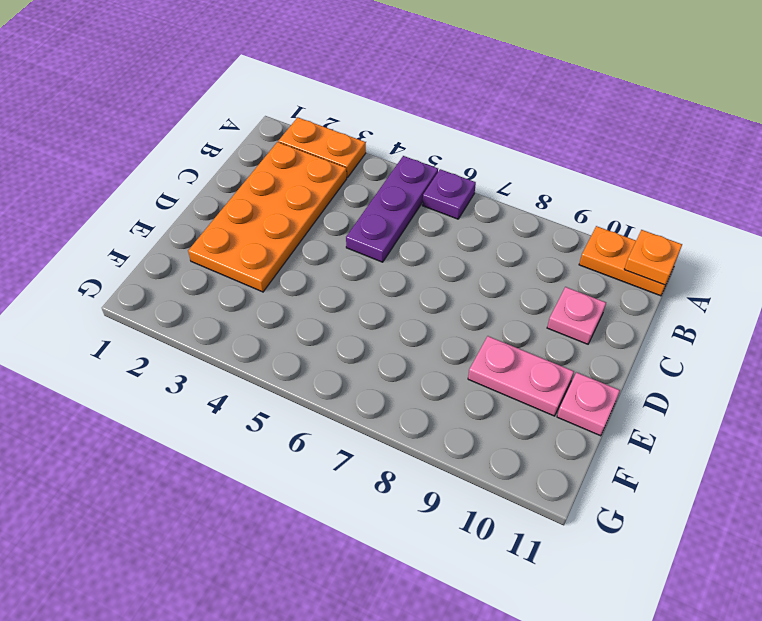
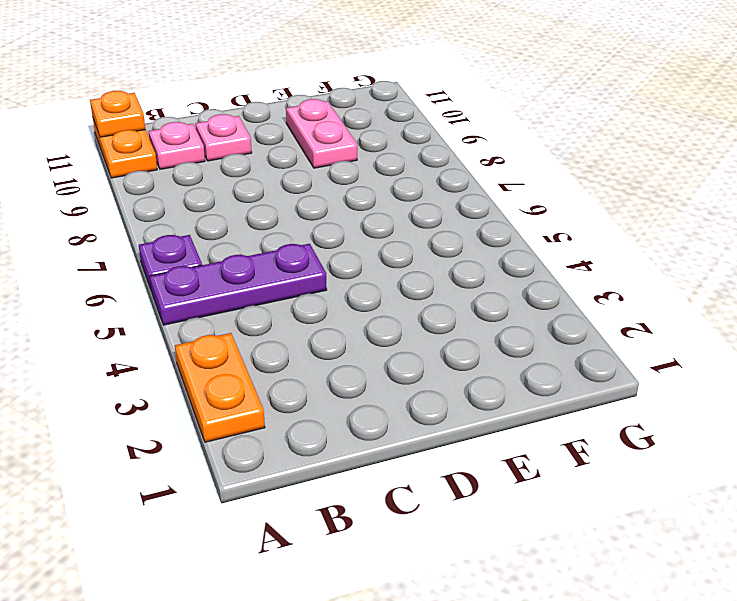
orange 2x4 plate [188,142,347,292] -> none
pink 1x1 plate [557,372,620,436] -> pink 1x1 plate moved to [148,122,205,169]

